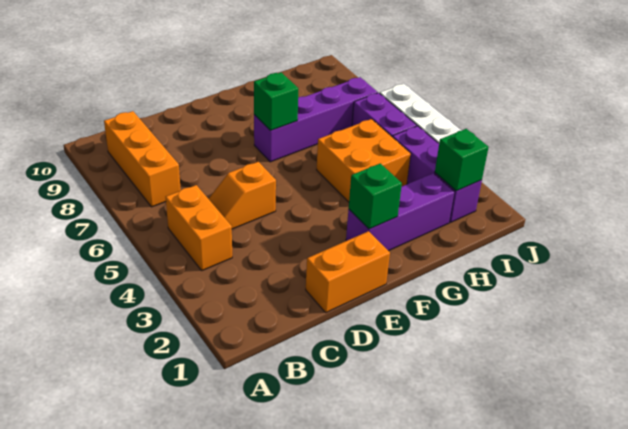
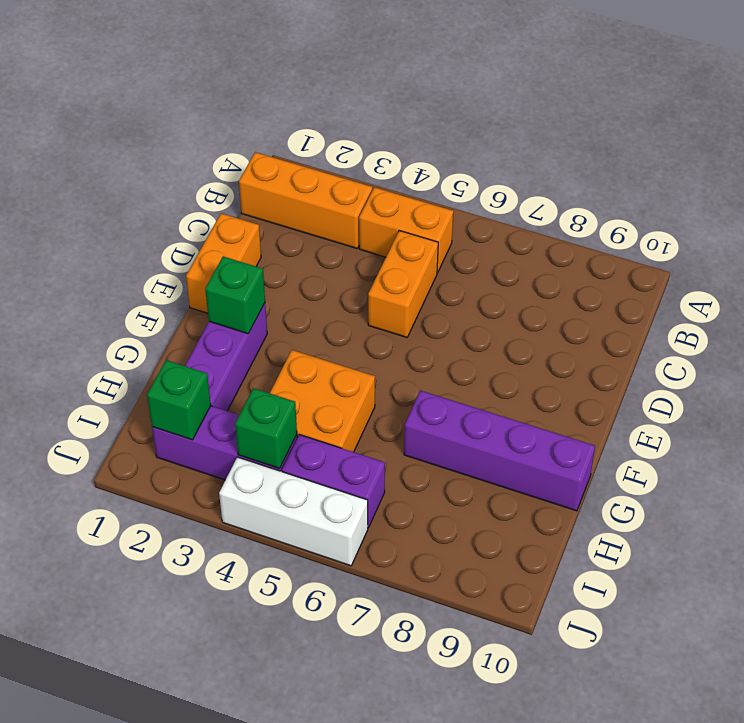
orange 1x3 brick [104,111,181,207] -> orange 1x3 brick moved to [239,152,372,248]
orange 1x2 slope [209,162,276,229] -> orange 1x2 brick [368,231,438,337]
purple 1x4 brick [254,77,378,162] -> purple 1x4 brick turned to [404,391,595,511]
green 1x1 brick [254,72,299,130] -> green 1x1 brick moved to [235,388,297,468]

